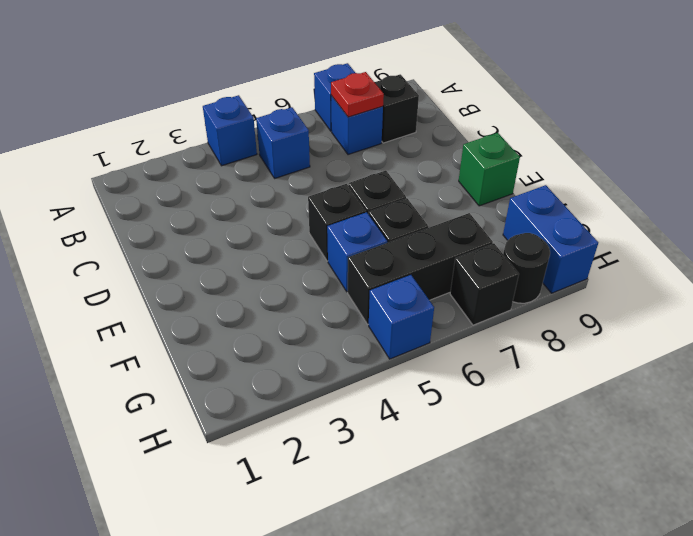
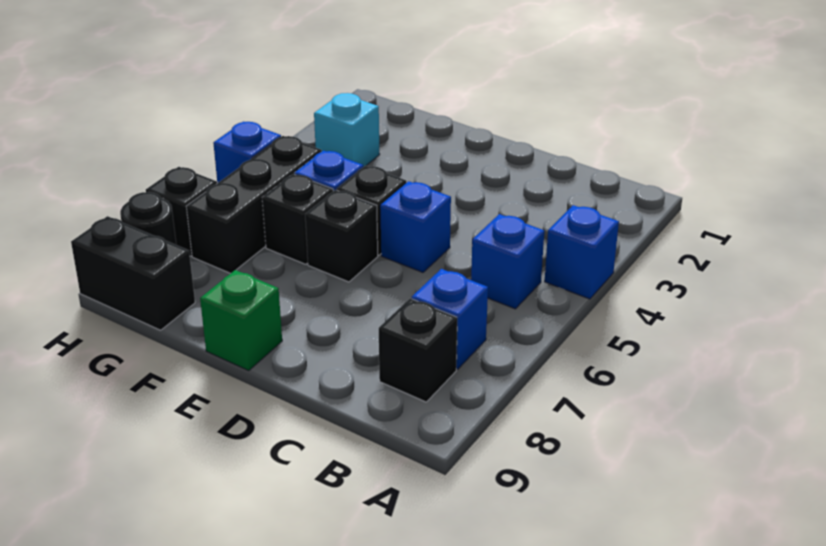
blue 1x1 brick [314,63,355,131] -> blue 1x1 brick moved to [380,181,451,272]
red 1x1 plate [331,72,384,117] -> none
none -> cyan 1x1 brick [314,93,380,167]
blue 1x2 brick [503,185,598,293] -> black 1x2 brick [71,216,195,330]

